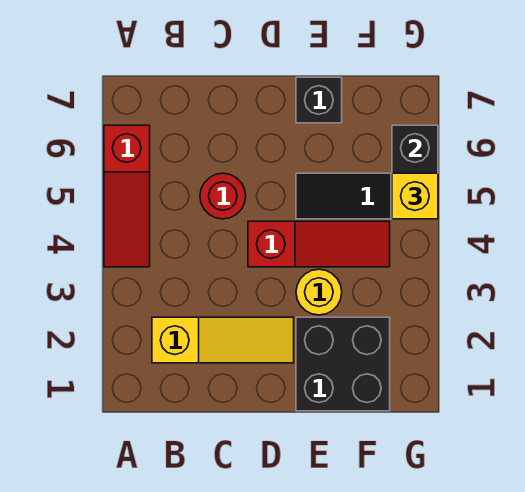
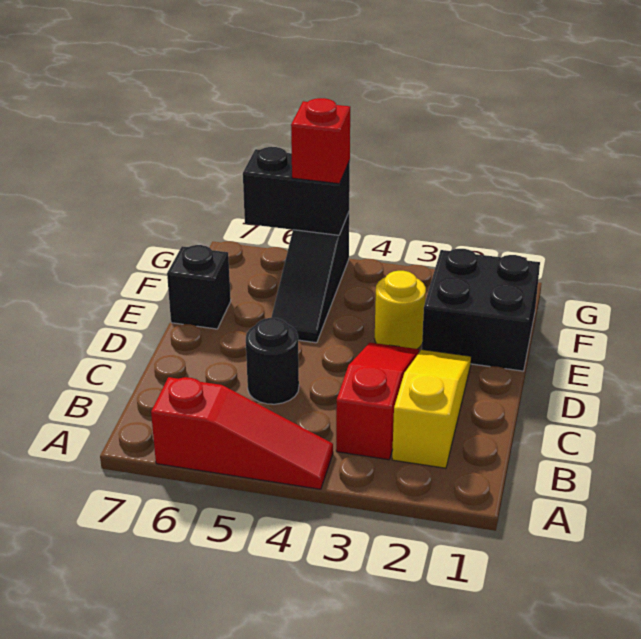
red 1x1 round brick [200,173,246,219] -> black 1x1 round brick [246,318,299,404]
red 1x3 slope [248,221,390,267] -> red 1x3 slope moved to [336,343,419,460]
yellow 1x1 brick [392,173,438,219] -> red 1x1 brick [291,98,350,184]

